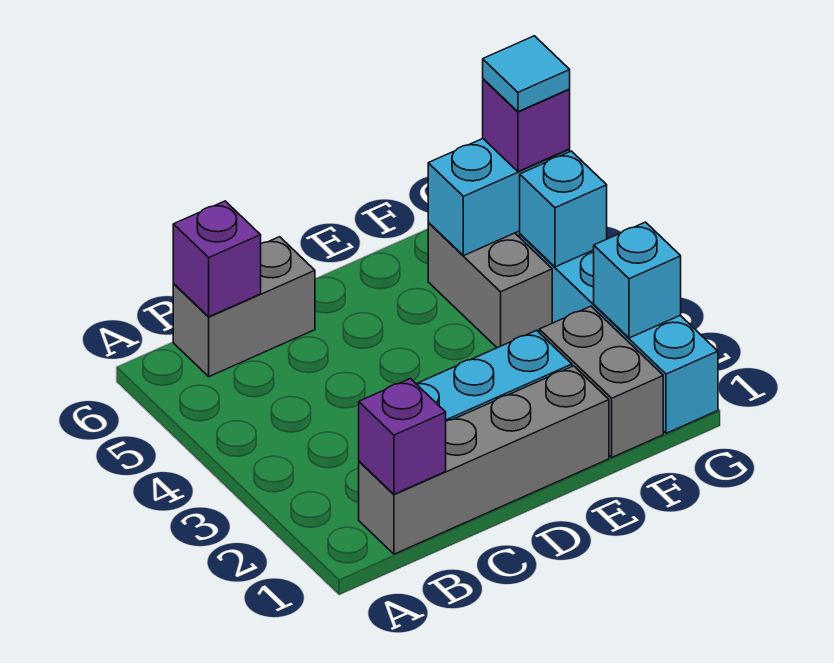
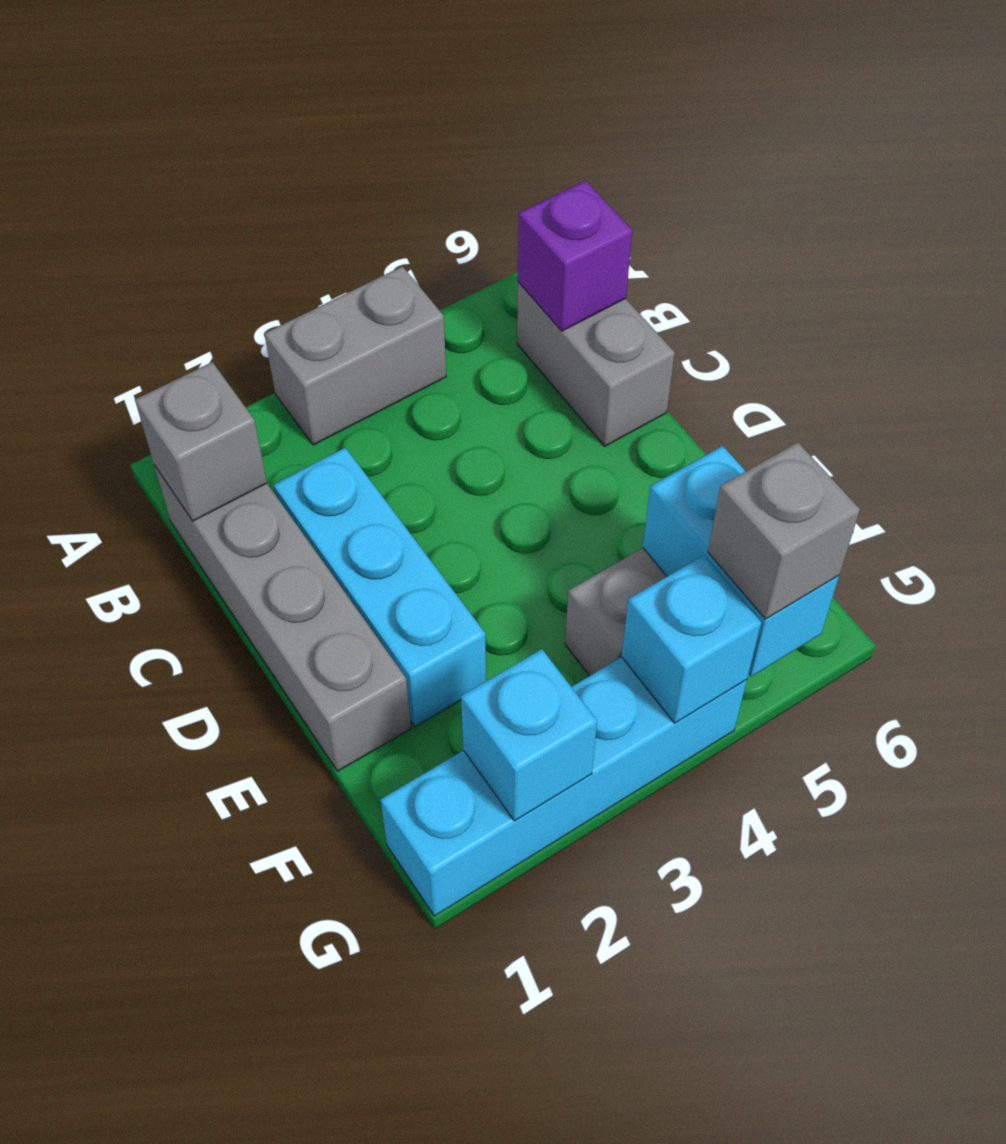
purple 1x1 brick [359,379,446,494] -> grey 1x1 brick [135,362,267,521]
grey 1x2 brick [539,306,663,457] -> grey 1x2 brick moved to [264,266,446,445]
purple 1x1 brick [483,79,570,171] -> grey 1x1 brick [708,442,860,619]
cyan 1x1 tile [483,36,570,112] -> none

